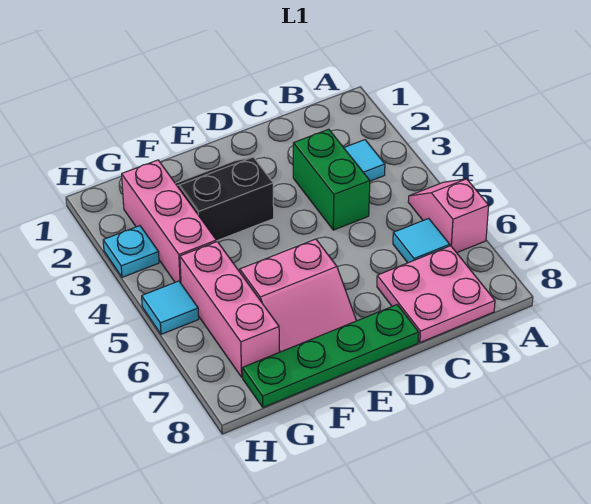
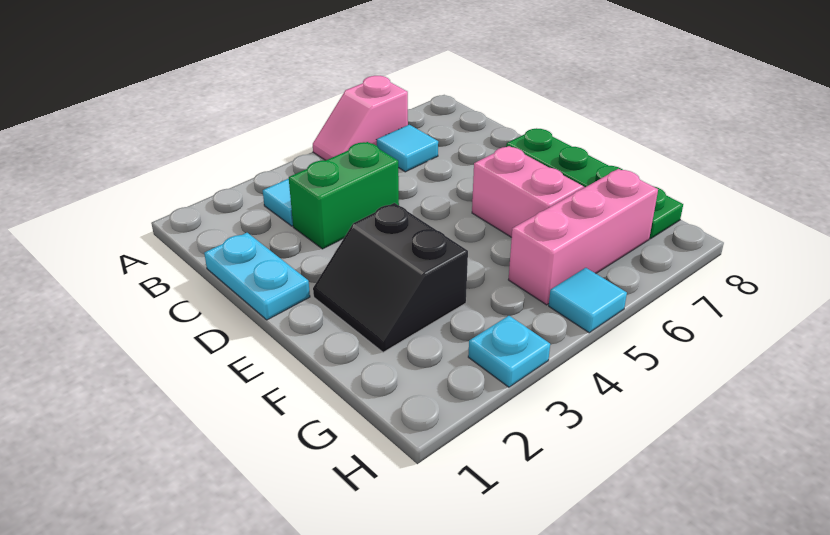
pink 2x2 plate [377,246,495,343] -> none
none -> cyan 1x2 plate [204,233,310,320]
pink 1x3 brick [122,160,216,283] -> none

